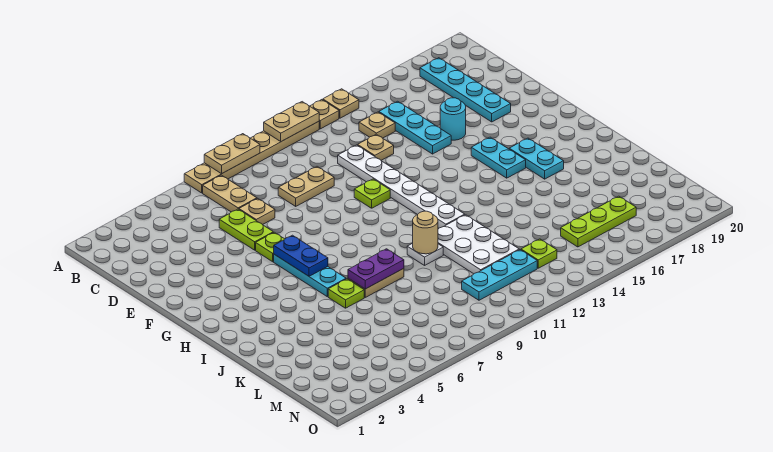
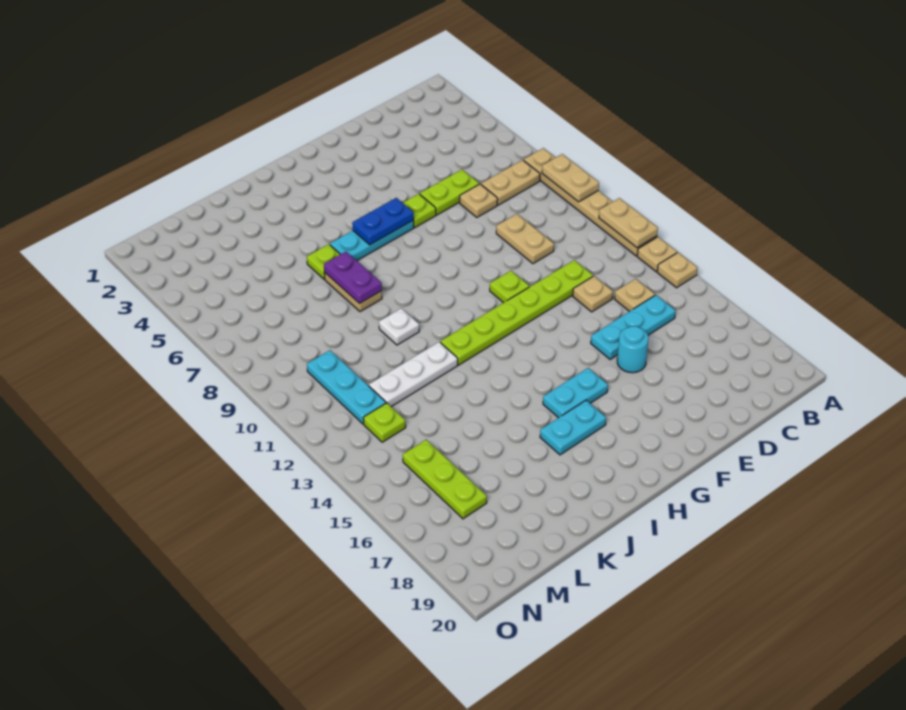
cyan 1x4 plate [420,58,511,122] -> none
white 1x6 plate [338,145,465,228] -> lime 1x6 plate [440,260,593,365]
tan 1x1 round brick [413,211,438,254] -> none
white 2x3 plate [438,215,519,274] -> white 1x3 plate [369,342,458,407]

